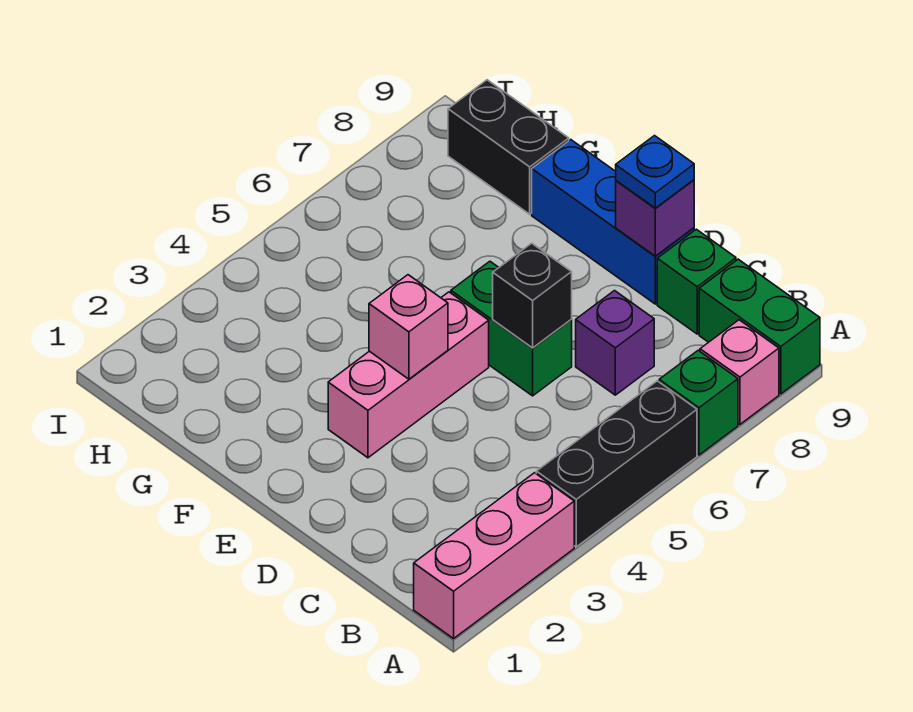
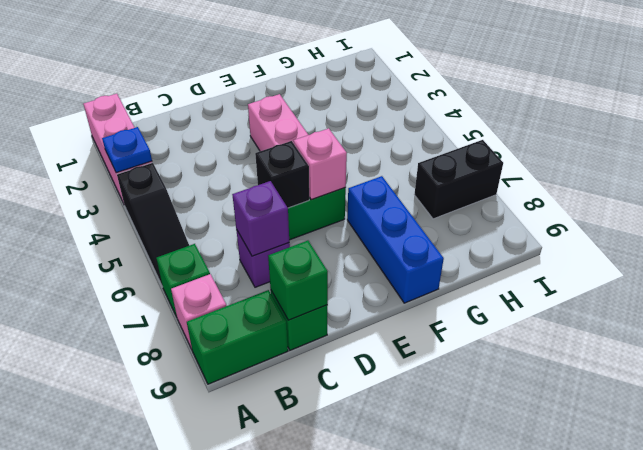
black 1x3 brick [536,381,697,547] -> black 1x3 slope [117,163,189,287]
none -> green 1x1 brick [268,241,328,320]
blue 1x3 brick [532,140,694,304] -> blue 1x3 brick turned to [347,176,444,303]
purple 1x1 brick [616,180,694,256] -> purple 1x1 brick moved to [232,181,289,256]
blue 1x1 plate [616,136,694,208] -> blue 1x1 plate moved to [102,127,152,173]
pink 1x1 brick [369,275,448,379] -> pink 1x1 brick moved to [294,128,347,200]
black 1x2 brick [448,80,569,214] -> black 1x2 brick moved to [414,140,503,219]

